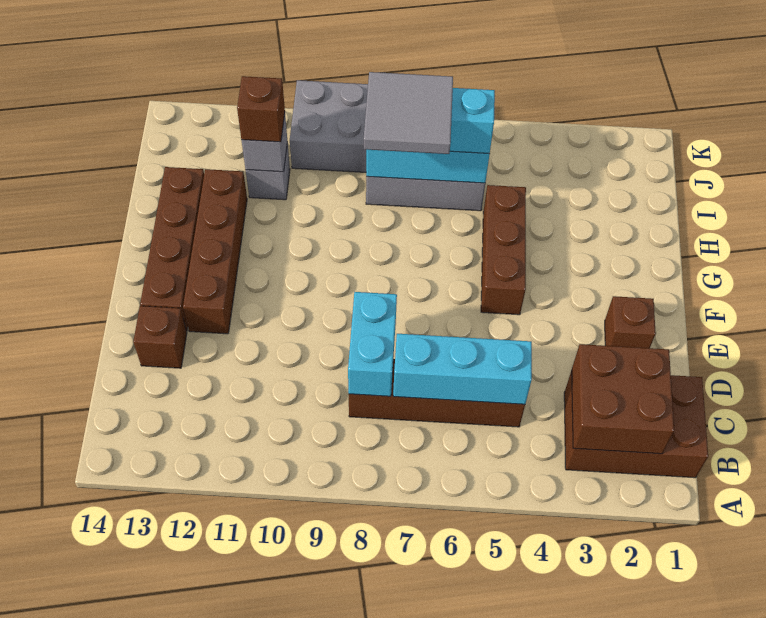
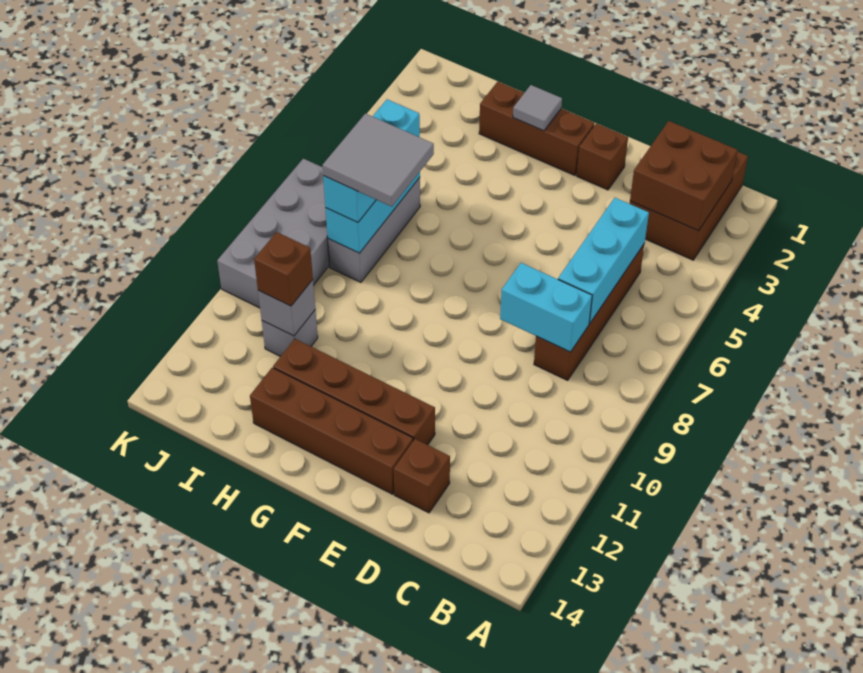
brown 1x3 brick [481,185,526,315] -> brown 1x3 brick moved to [479,82,594,175]
none -> grey 1x1 tile [513,85,562,131]

